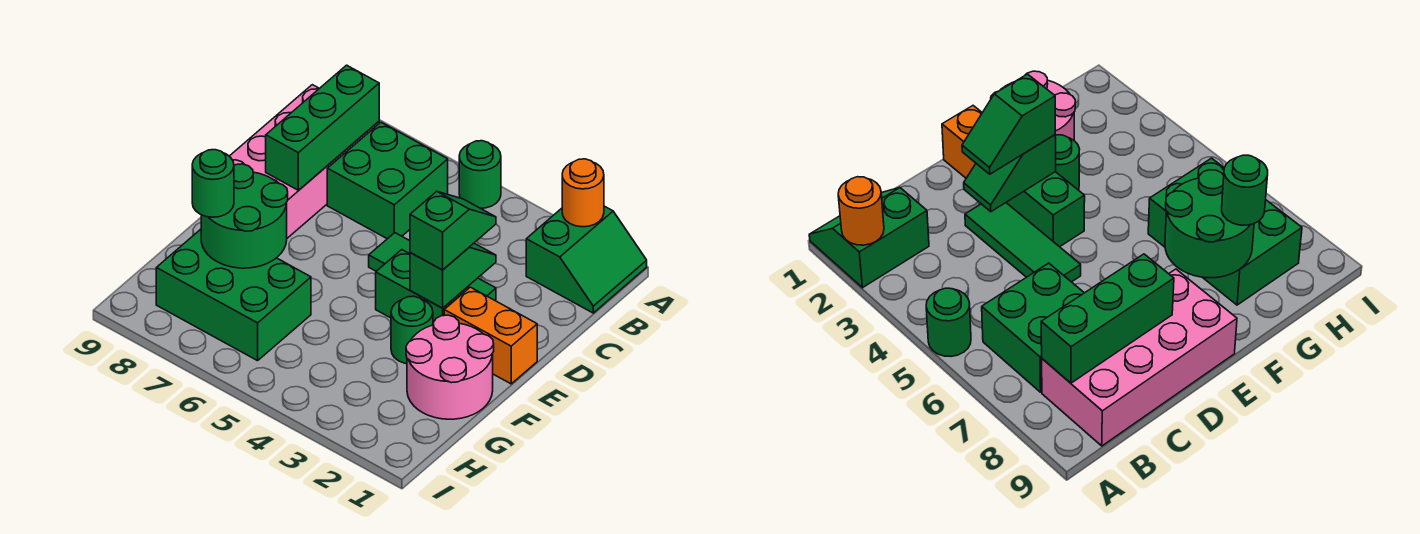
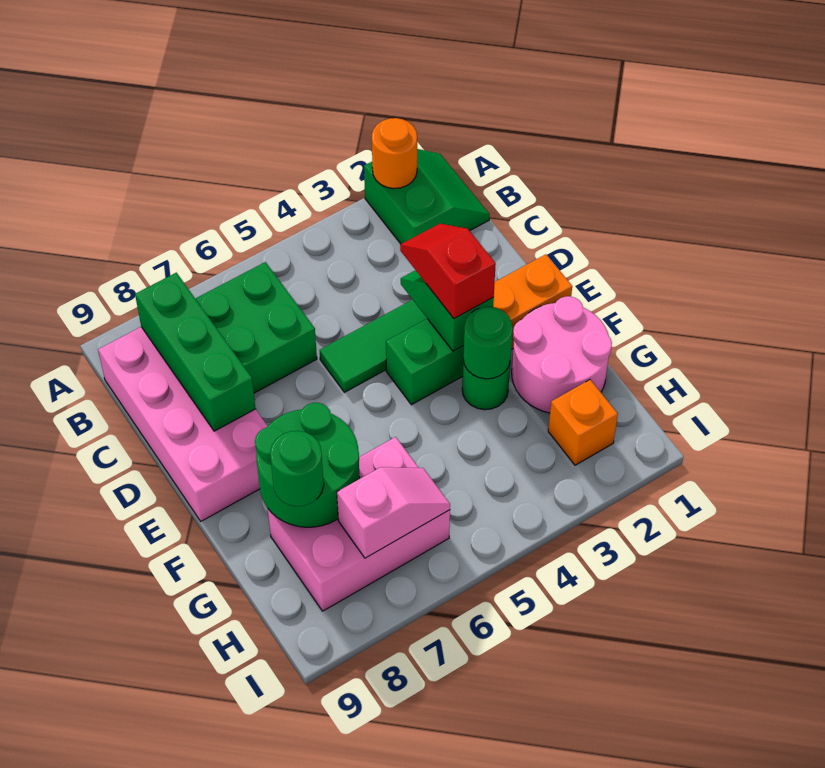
green 1x1 round brick [459,141,501,208] -> green 1x1 round brick moved to [463,307,513,379]
green 1x2 slope [410,191,496,270] -> red 1x2 slope [400,224,496,319]
green 2x3 brick [156,229,311,361] -> pink 2x3 brick [268,437,450,611]
none -> orange 1x1 brick [548,380,618,465]
none -> pink 1x2 slope [337,467,450,558]

